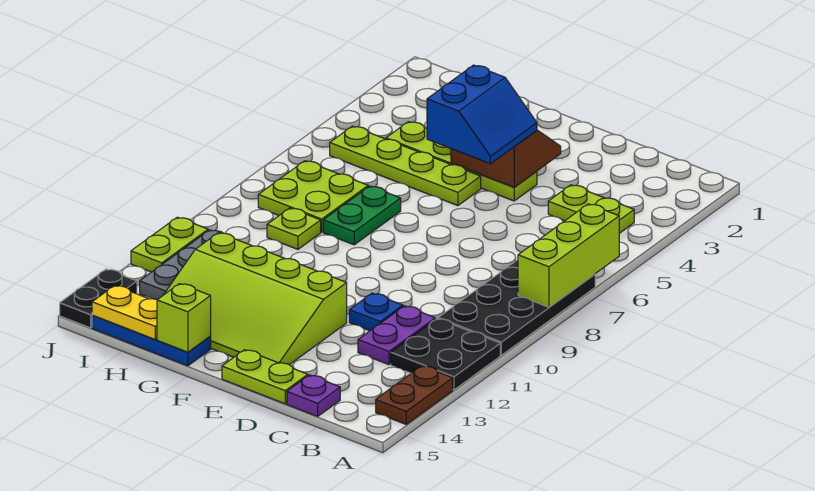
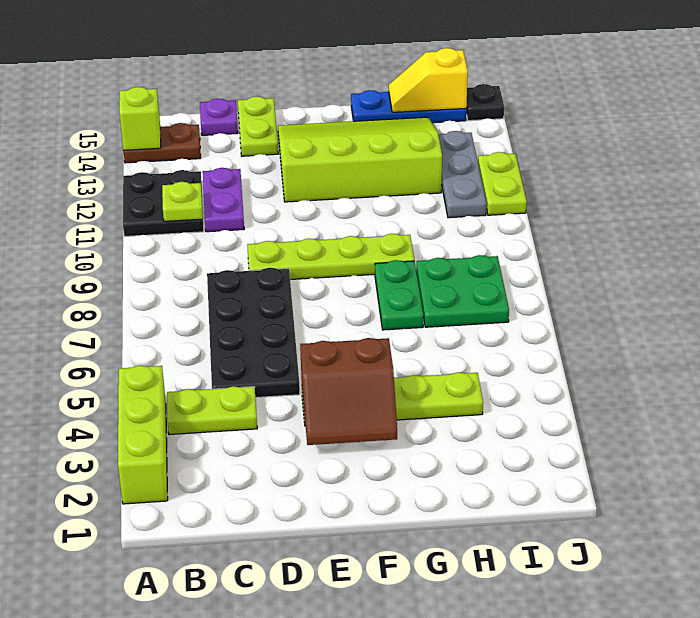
lime 1x3 brick [518,204,619,307] -> lime 1x3 brick moved to [118,365,168,504]
black 2x4 plate [438,260,595,355] -> black 2x4 plate moved to [207,268,300,398]
brown 1x2 plate [376,366,453,424] -> brown 1x2 plate turned to [123,123,201,163]
blue 1x1 plate [349,293,403,331] -> none
lime 1x2 plate [222,350,308,404] -> lime 1x2 plate turned to [238,96,278,156]
blue 2x2 slope [427,65,537,164] -> none
lime 1x4 plate [330,126,481,206] -> lime 1x4 plate moved to [247,234,414,280]
lime 1x1 brick [157,284,211,352] -> lime 1x1 brick moved to [119,87,161,150]
lime 2x2 plate [258,161,368,232] -> green 2x2 plate [416,255,509,327]
lime 1x1 plate [267,208,321,249] -> lime 1x1 plate moved to [162,182,203,221]
yellow 1x2 plate [92,286,157,339] -> yellow 1x2 slope [389,48,468,112]
black 1x2 plate [60,269,137,328] -> black 1x1 plate [466,84,504,121]

